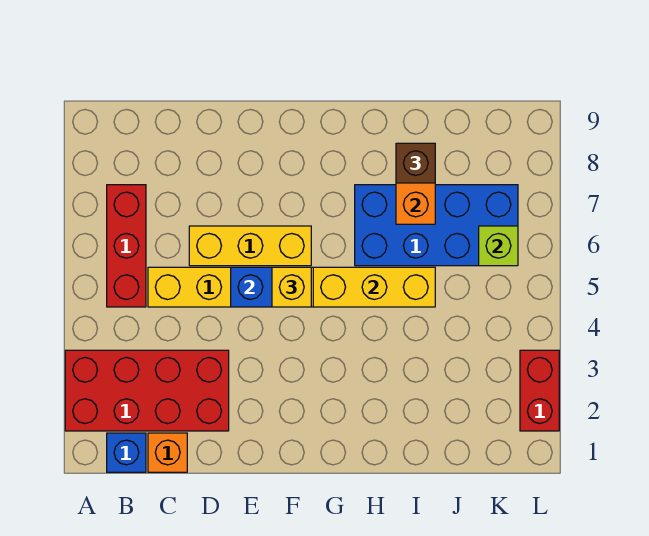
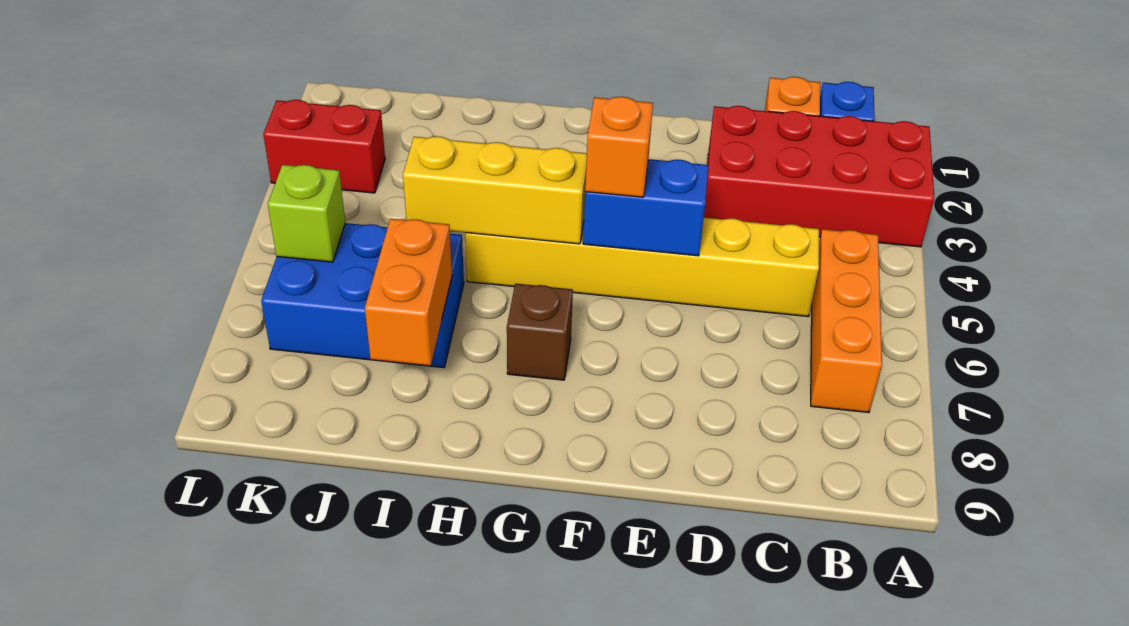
red 1x3 brick [107,185,146,307] -> orange 1x3 brick [811,229,882,413]
yellow 1x3 brick [189,226,311,266] -> none
yellow 1x1 brick [272,267,311,307] -> orange 1x1 brick [585,97,653,197]
blue 2x4 brick [355,185,518,266] -> blue 2x3 brick [261,223,464,368]
brown 1x1 brick [396,143,435,183] -> brown 1x1 brick moved to [507,283,573,380]
red 1x2 brick [520,350,559,431] -> red 1x2 brick turned to [263,100,385,193]

